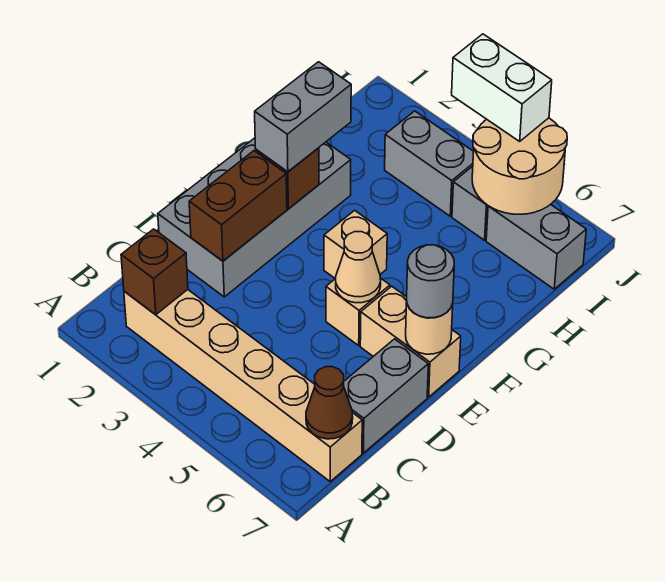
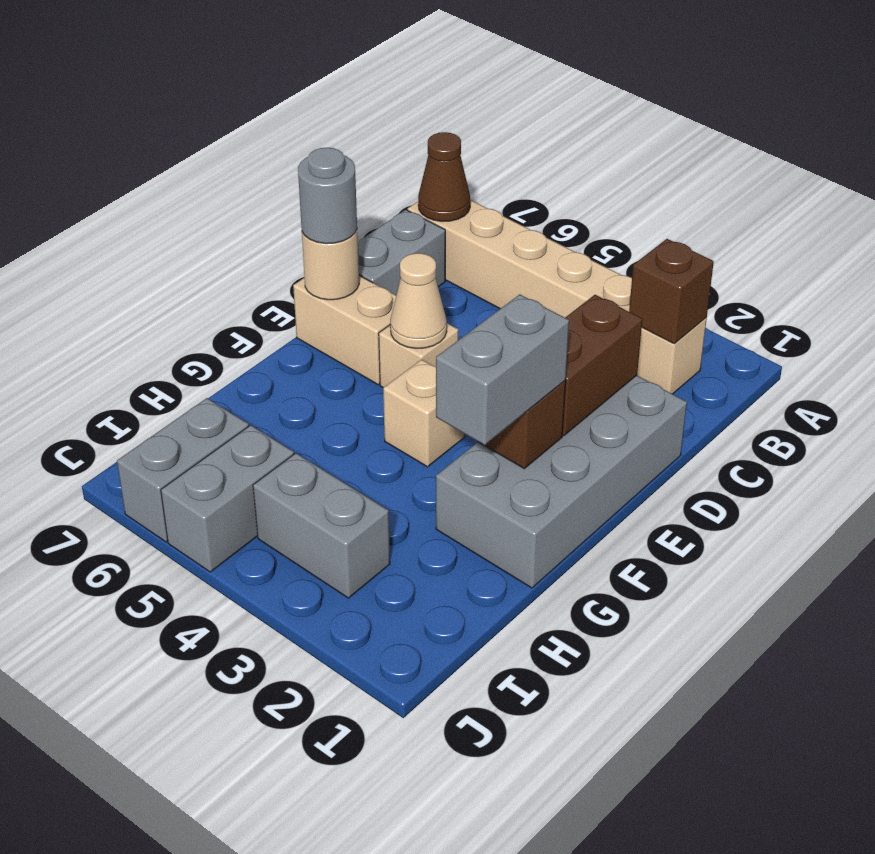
tan 2x2 round brick [472,118,567,214] -> none
grey 1x2 brick [486,204,586,289] -> grey 1x2 brick turned to [117,398,249,542]
white 1x2 brick [452,34,552,141] -> none

